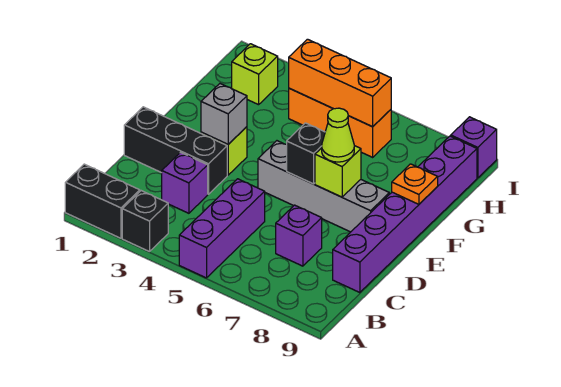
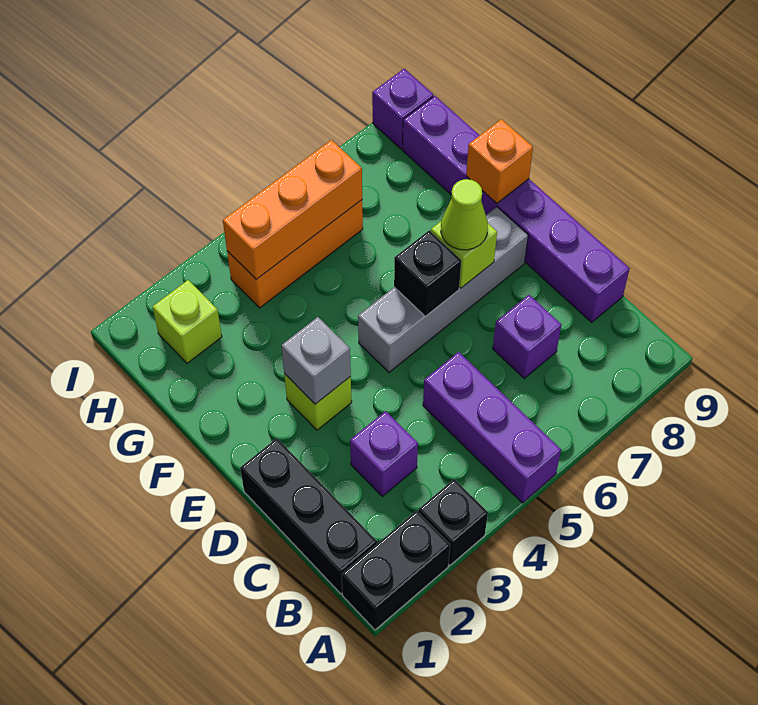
black 1x3 brick [124,107,227,194] -> black 1x3 brick turned to [240,438,377,594]
orange 1x1 plate [392,164,438,204] -> orange 1x1 brick [466,119,533,203]

